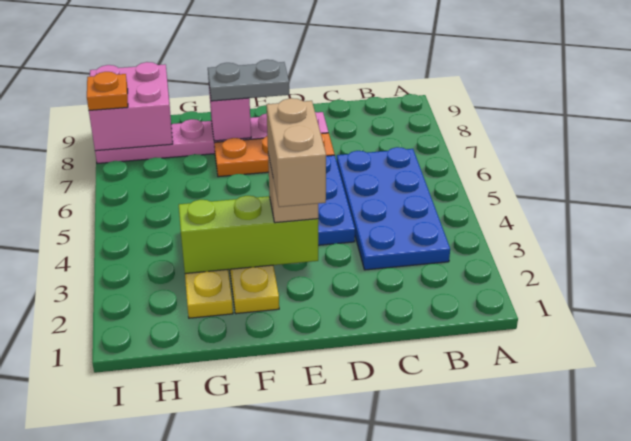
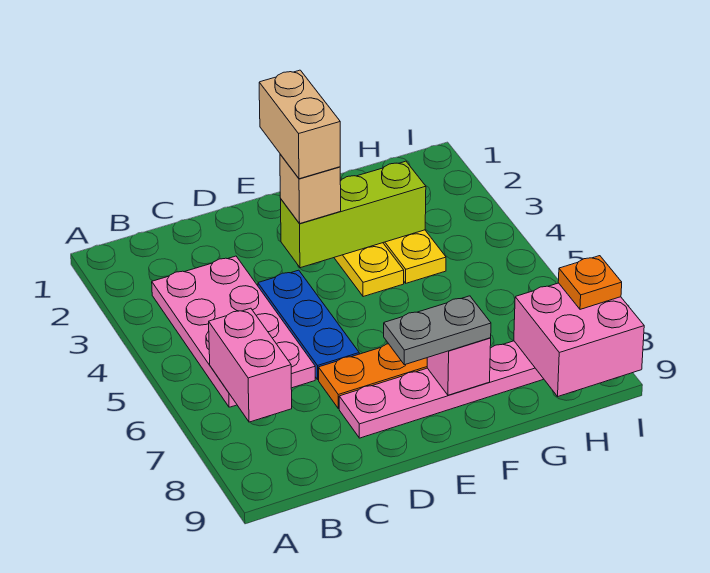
blue 2x4 plate [337,147,450,270] -> pink 2x4 plate [152,256,315,407]
none -> pink 1x2 brick [209,308,292,422]

